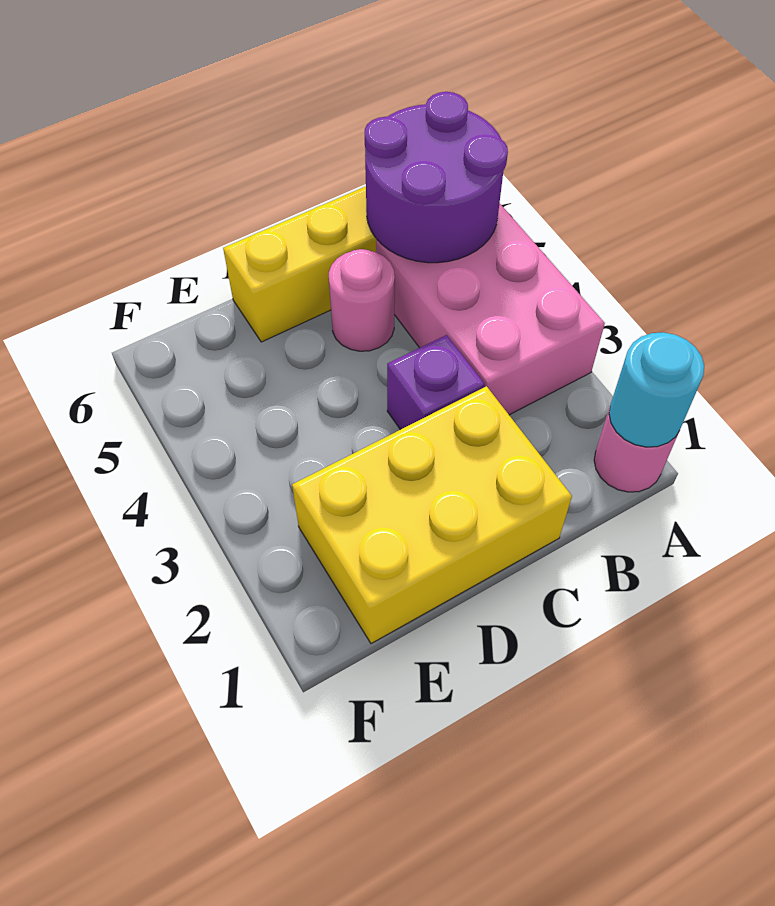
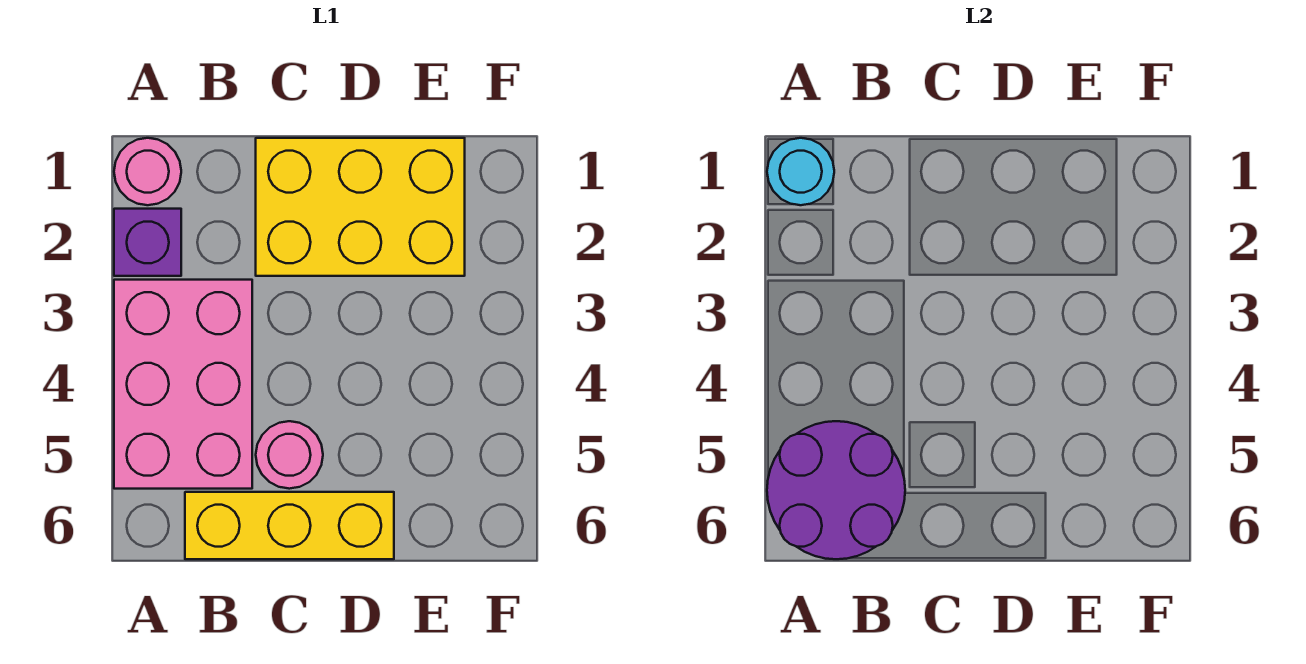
purple 1x1 brick [387,335,485,430] -> purple 1x1 brick moved to [114,209,181,276]

